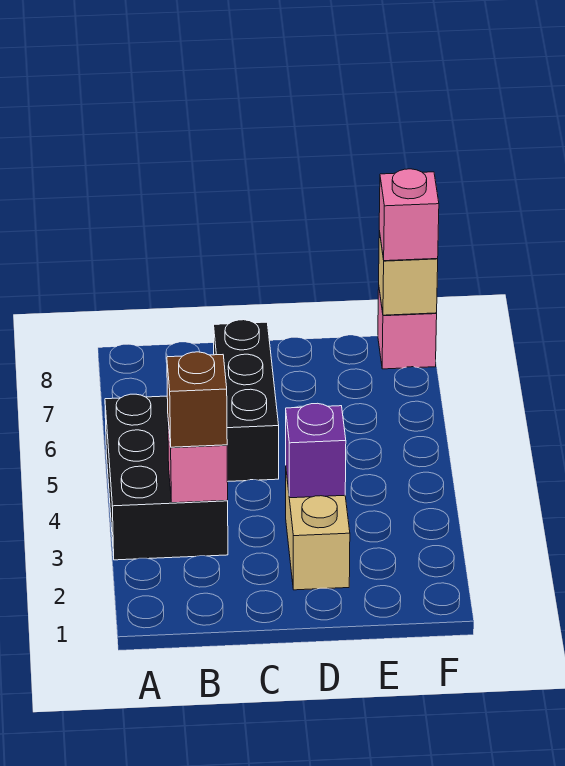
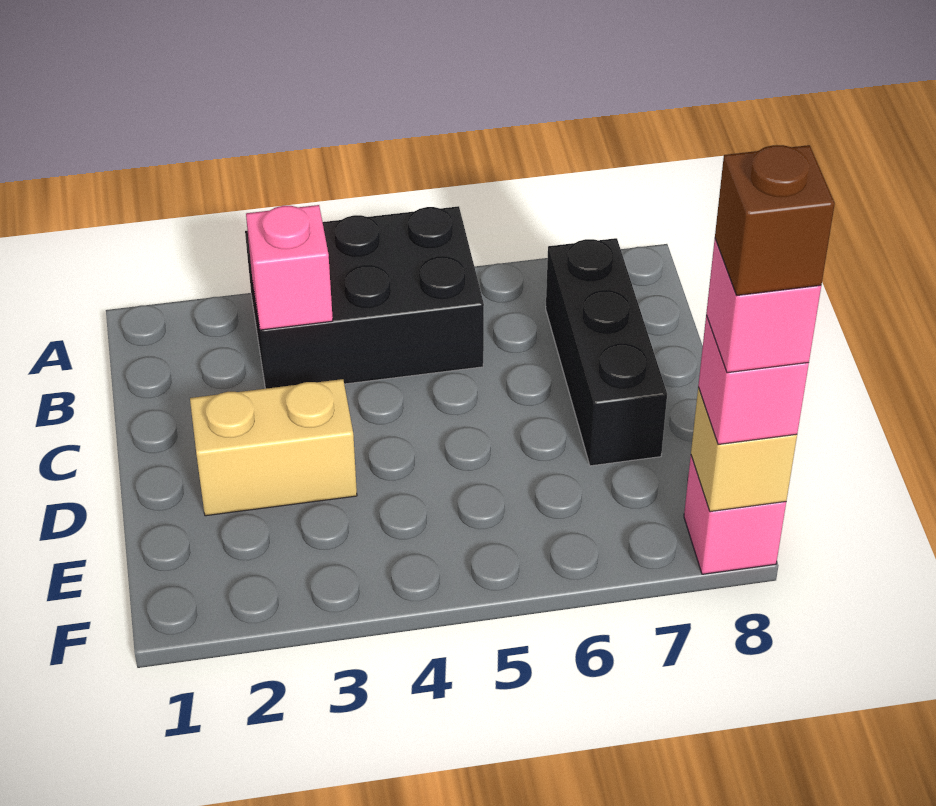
brown 1x1 brick [167,352,227,447] -> brown 1x1 brick moved to [715,145,835,295]
black 1x3 brick [214,320,279,482] -> black 1x3 brick turned to [546,238,667,466]
purple 1x1 brick [286,403,346,498] -> none
none -> pink 1x1 brick [706,239,821,373]

